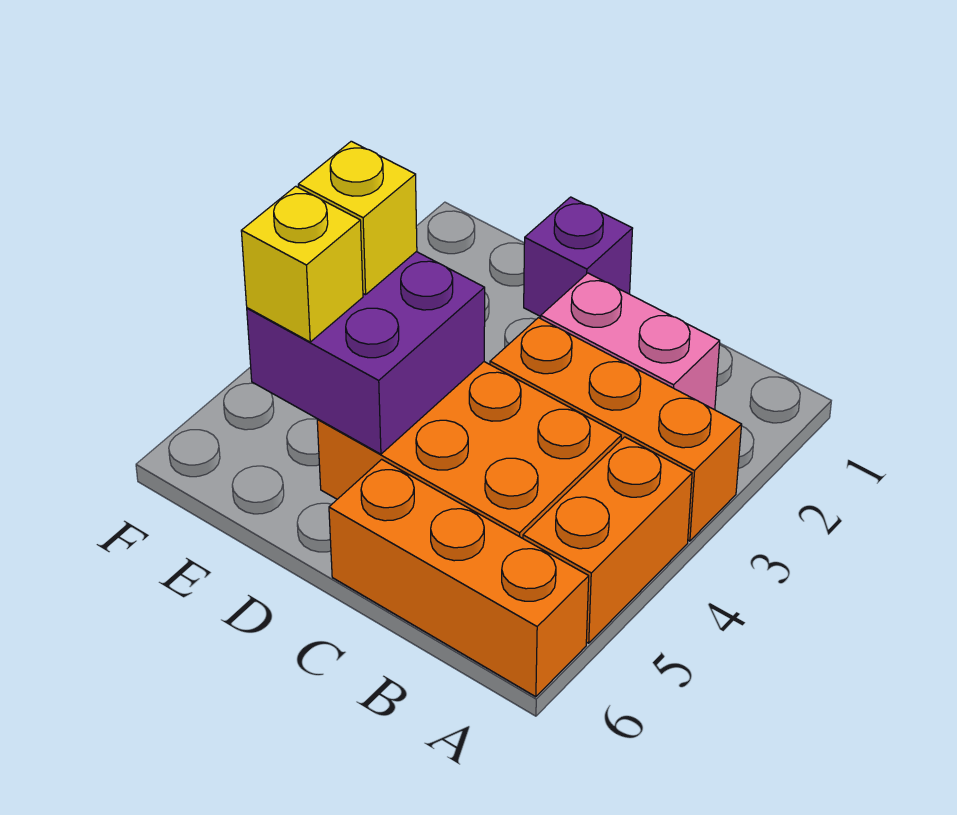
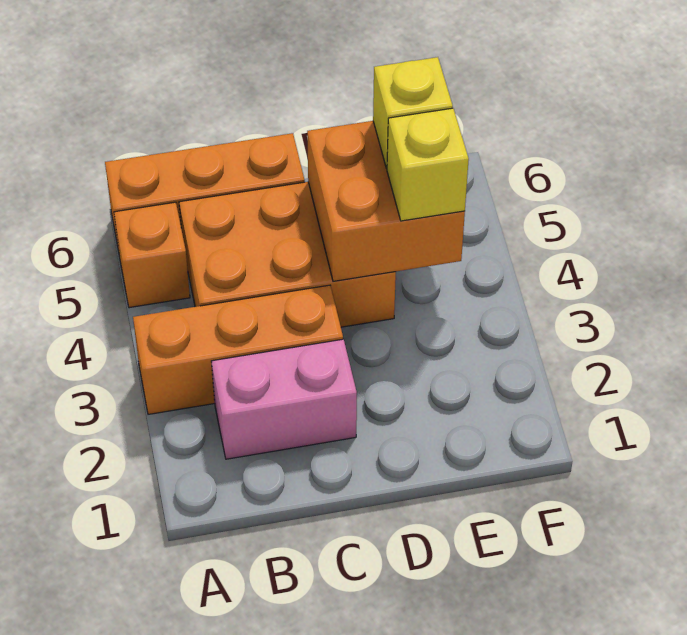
orange 1x2 brick [523,437,692,643] -> orange 1x1 brick [114,202,190,308]
purple 1x1 brick [524,197,633,317] -> none
purple 2x2 brick [247,252,485,454] -> orange 2x2 brick [307,121,465,281]

